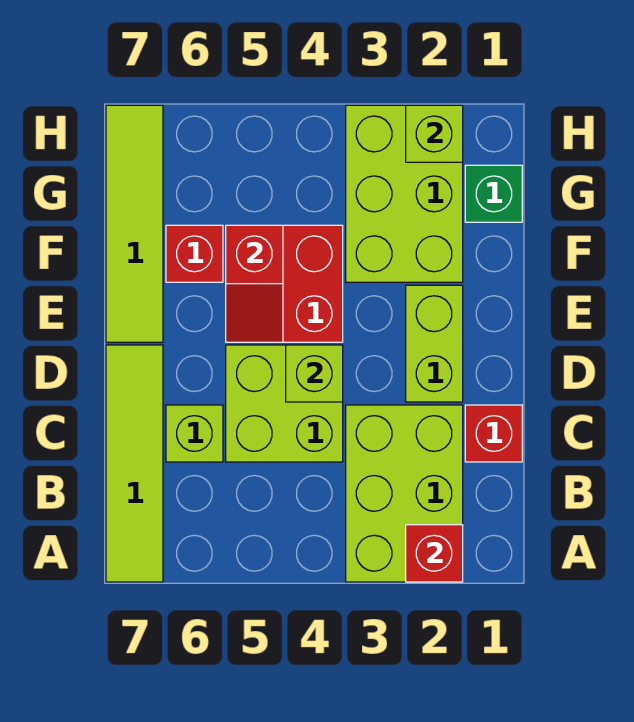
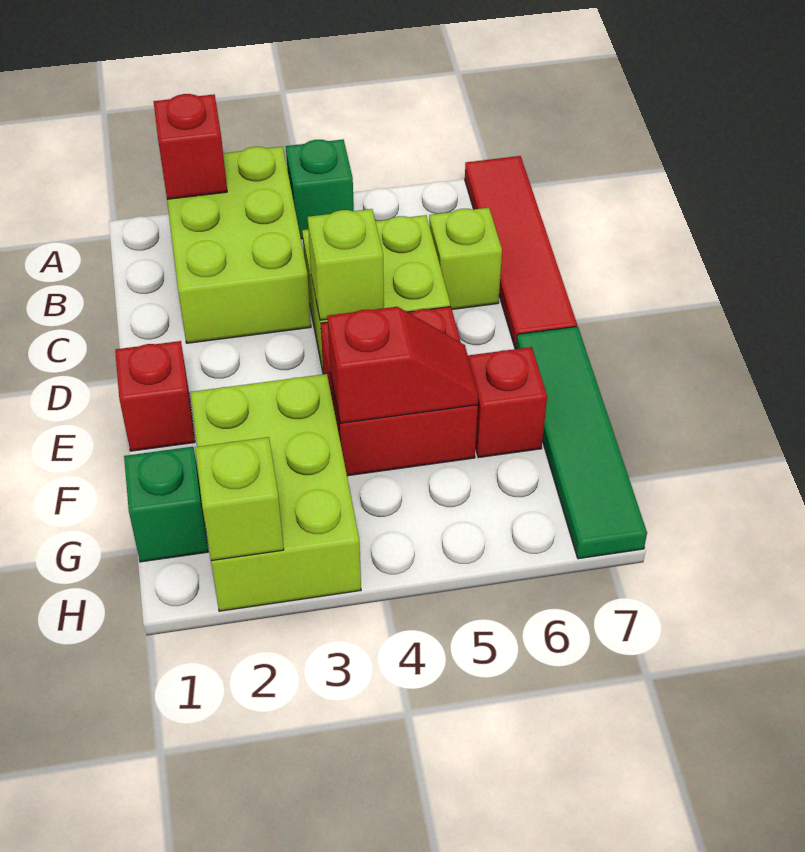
none -> green 1x1 brick [286,140,354,239]
lime 1x4 tile [106,345,163,582] -> red 1x4 tile [465,156,577,349]
red 1x1 brick [465,405,522,462] -> red 1x1 brick moved to [115,341,195,451]
lime 1x2 brick [406,285,463,402] -> none
red 1x2 slope [226,225,283,342] -> red 1x2 slope turned to [327,307,478,423]
lime 1x4 tile [106,105,163,342] -> green 1x4 tile [516,326,647,559]

